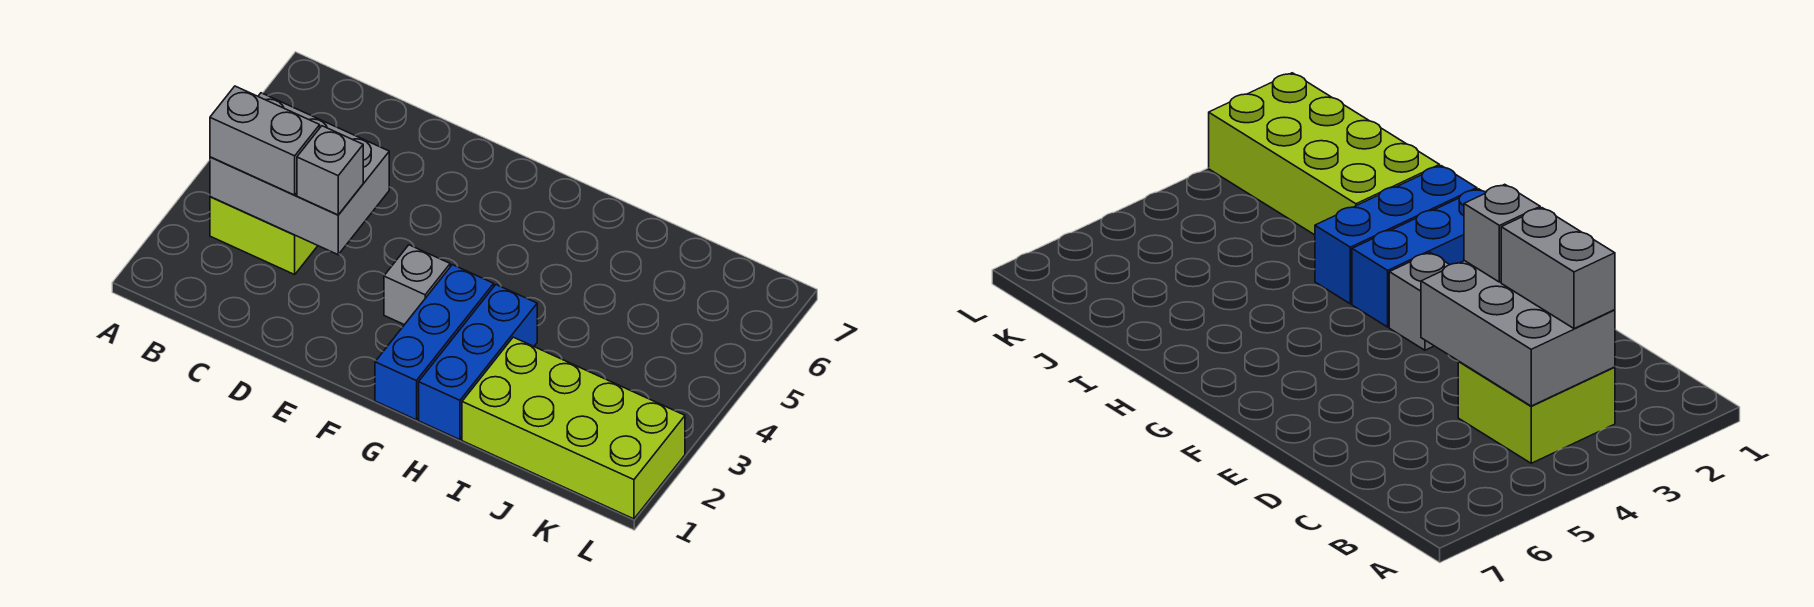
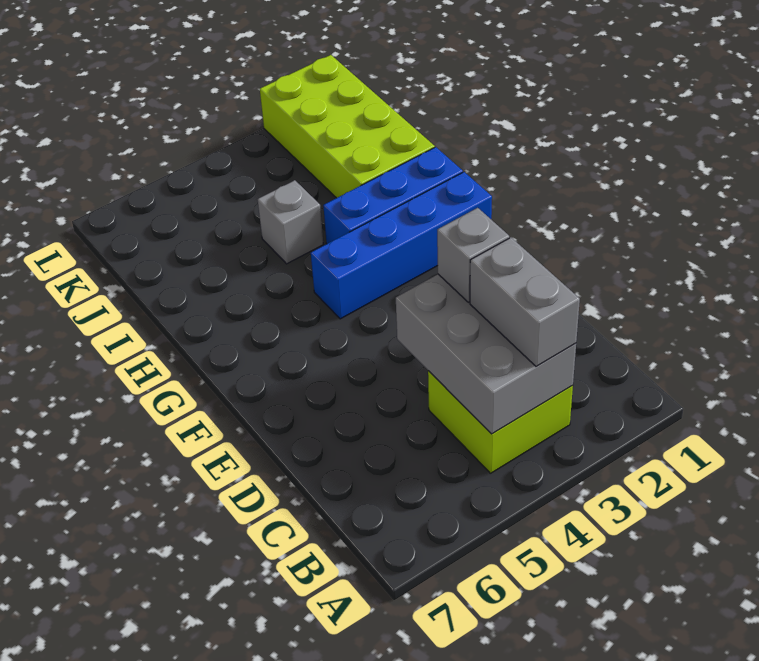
grey 1x1 brick [384,245,450,325] -> grey 1x1 brick moved to [258,180,323,264]
blue 1x3 brick [375,265,494,420] -> blue 1x4 brick [311,172,492,319]

